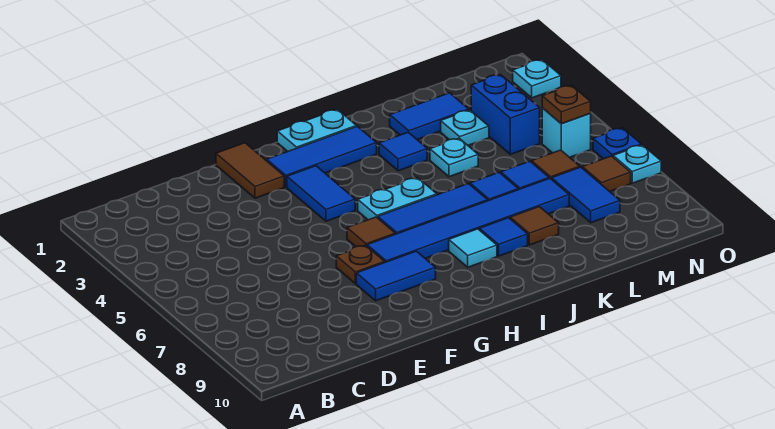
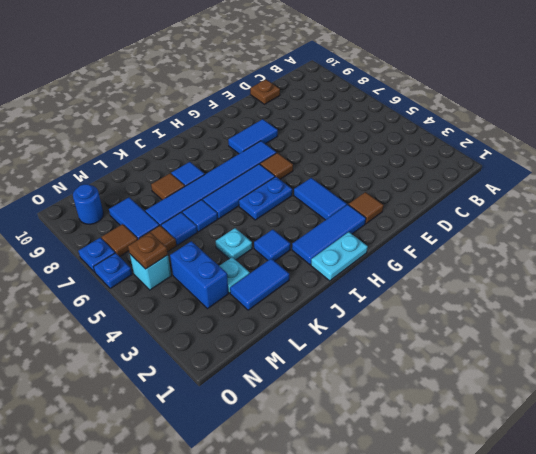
brown 1x2 tile [216,143,284,198] -> brown 1x1 tile [349,192,384,224]
brown 1x1 plate [336,245,385,284] -> brown 1x1 plate moved to [250,80,280,104]
cyan 1x2 plate [358,178,437,220] -> blue 1x2 plate [239,177,292,220]
cyan 1x1 tile [449,229,497,267] -> none
none -> blue 1x1 round brick [73,184,104,224]
cyan 1x1 plate [513,60,561,98] -> none
cyan 1x1 plate [613,145,661,183] -> blue 1x1 plate [78,238,115,272]

